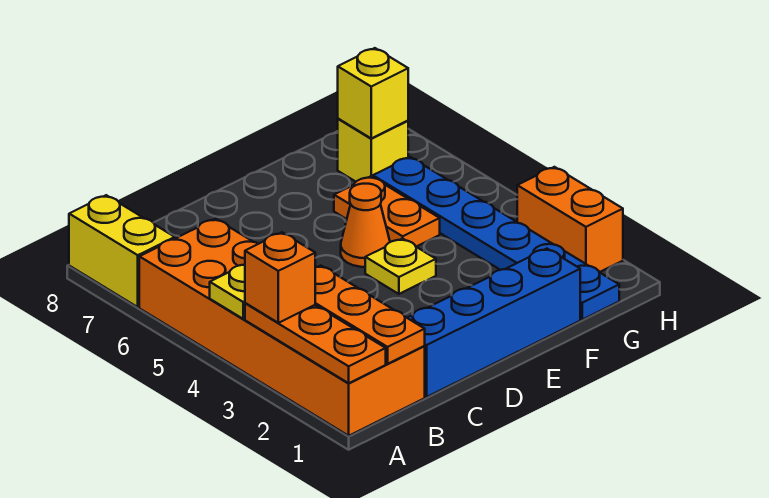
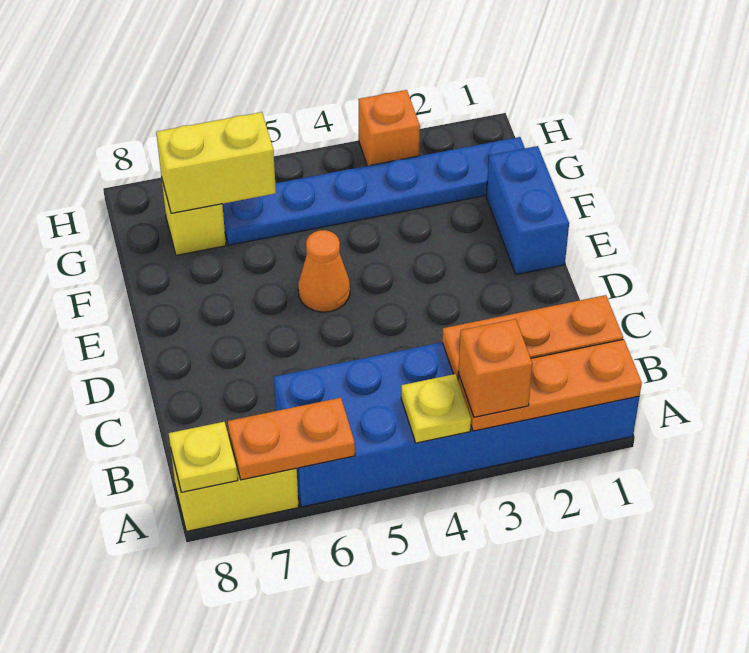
orange 2x6 brick [139,219,425,436] -> blue 2x6 brick [274,342,639,507]
blue 1x4 brick [408,249,580,397] -> blue 1x2 brick [486,146,569,274]
yellow 1x1 plate [365,238,436,294] -> yellow 1x1 plate moved to [169,422,238,492]
orange 1x2 plate [334,176,440,247] -> orange 1x2 plate moved to [228,398,355,480]
yellow 1x1 brick [338,48,408,138] -> yellow 1x2 brick [156,112,276,213]
orange 1x2 brick [517,167,623,272] -> orange 1x1 brick [358,90,420,166]

